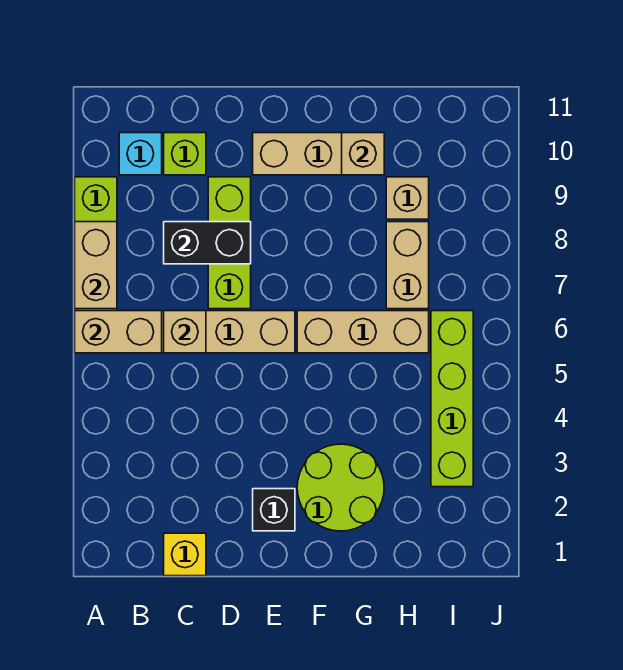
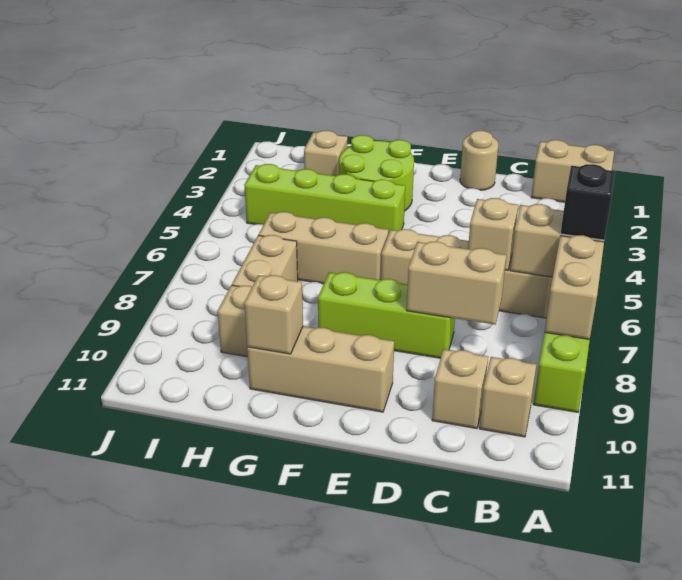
none -> tan 1x2 brick [531,140,614,202]
cyan 1x1 brick [119,133,162,175] -> tan 1x1 brick [479,357,536,437]
yellow 1x1 brick [164,533,206,576] -> none
black 1x2 brick [164,222,251,264] -> tan 1x2 brick [407,242,506,325]
lime 1x1 brick [164,133,206,175] -> tan 1x1 brick [432,349,488,429]
none -> tan 1x1 round brick [460,131,498,190]
lime 1x3 brick [208,177,251,309] -> lime 1x3 brick turned to [318,272,455,358]
black 1x1 brick [253,489,295,531] -> black 1x1 brick moved to [561,164,615,240]
none -> tan 1x1 brick [304,131,348,176]
lime 1x4 brick [431,311,473,487] -> lime 1x4 brick turned to [244,164,405,234]

